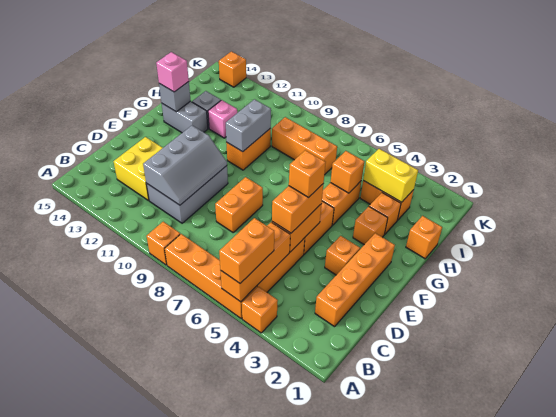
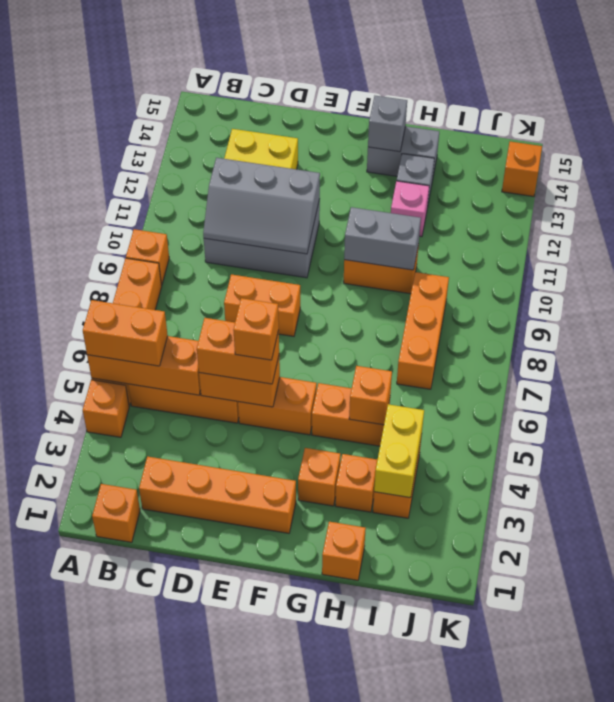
orange 1x1 brick [325,236,360,275] -> orange 1x1 brick moved to [92,484,140,542]
grey 1x2 brick [162,101,208,133] -> grey 1x2 brick turned to [367,126,439,176]
pink 1x1 brick [156,52,189,92] -> none

